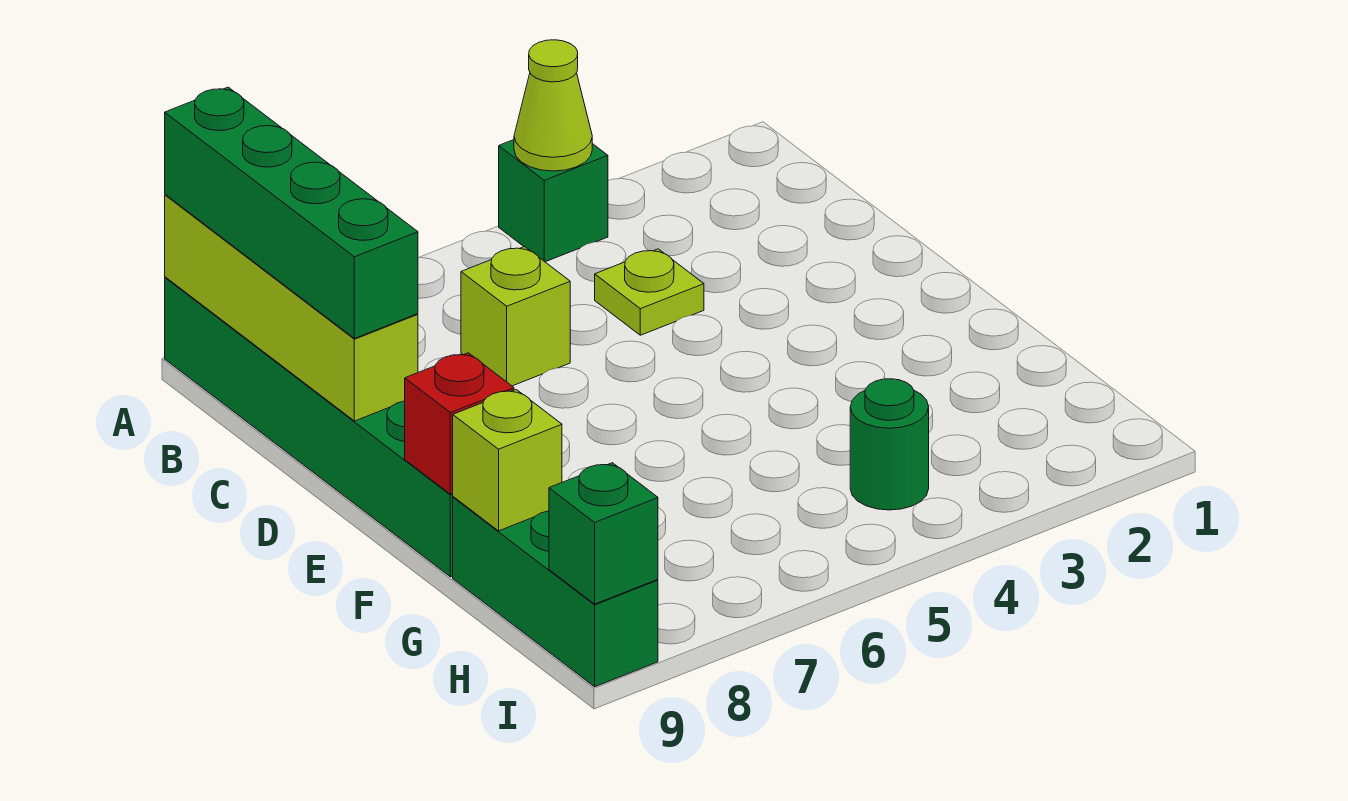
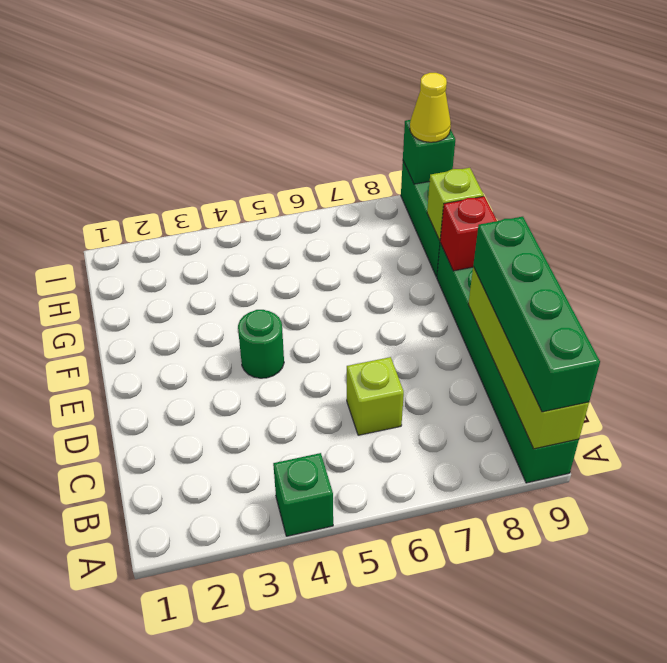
lime 1x1 cone [514,40,592,171] -> none
lime 1x1 plate [595,249,704,335] -> none
green 1x1 round brick [850,379,929,510] -> green 1x1 round brick moved to [238,310,284,378]
none -> yellow 1x1 cone [410,73,451,142]

